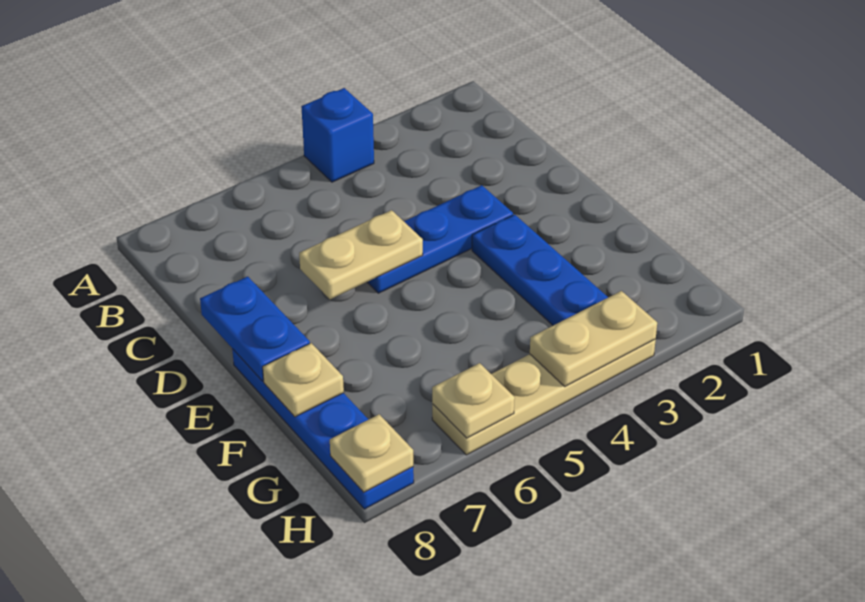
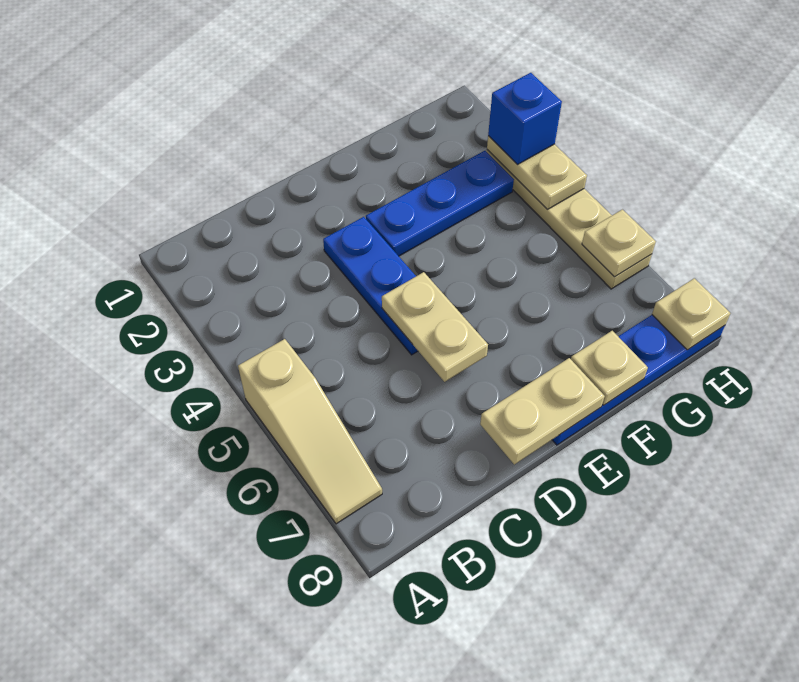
blue 1x1 brick [301,88,374,182] -> blue 1x1 brick moved to [488,73,562,165]
none -> tan 1x3 slope [238,339,382,524]
blue 1x2 plate [200,276,310,381] -> tan 1x2 plate [480,358,605,464]

